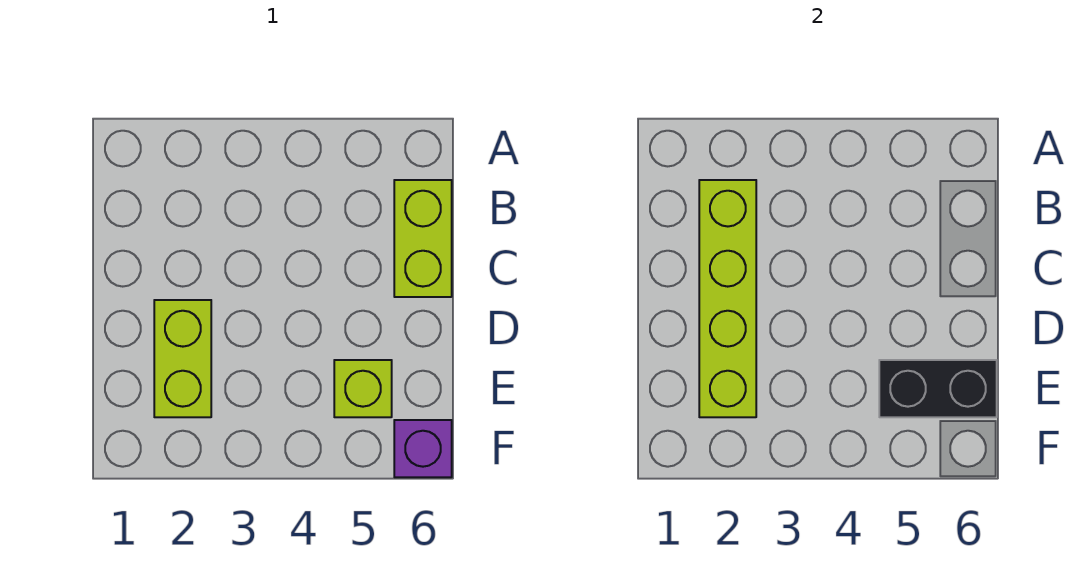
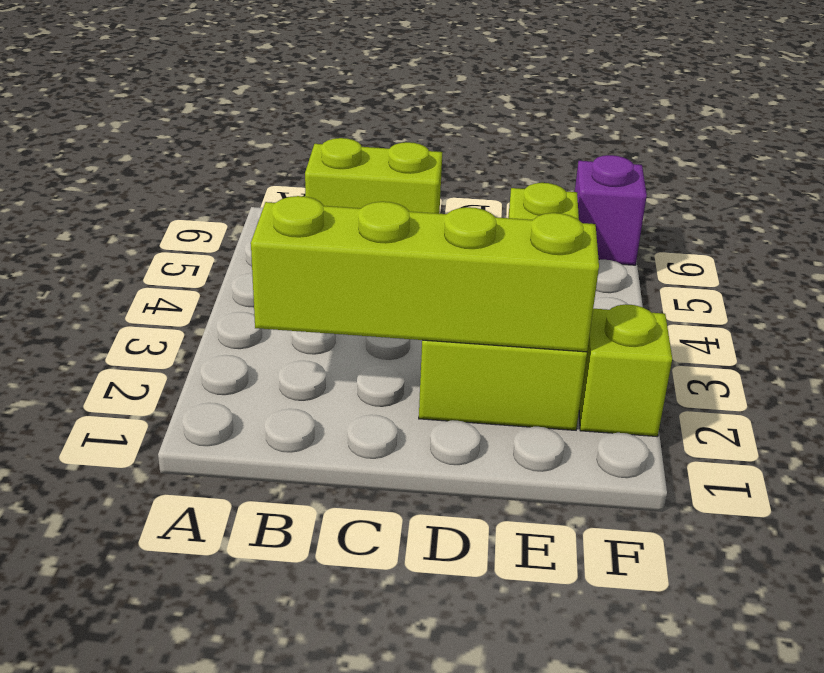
black 1x2 brick [879,360,997,417] -> none
none -> lime 1x1 brick [579,304,672,436]

